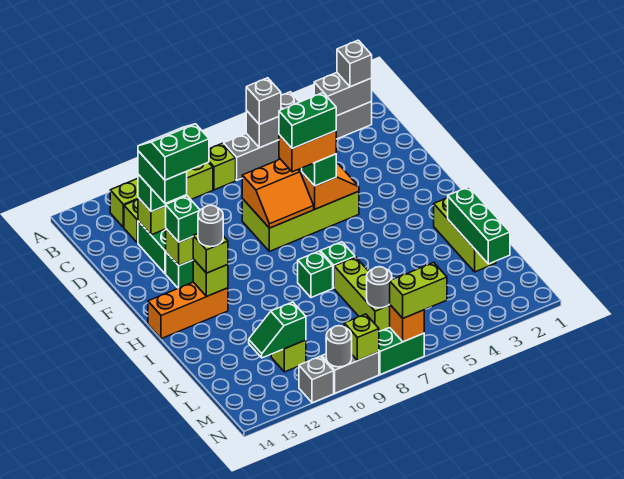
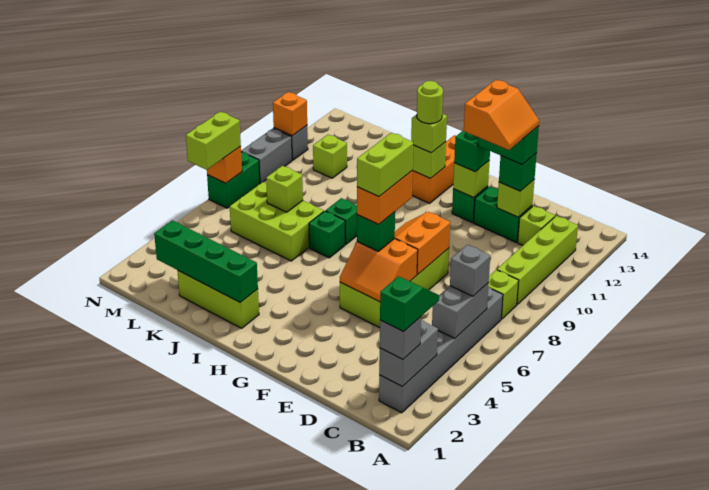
green 2x2 slope [138,124,209,180] -> orange 2x2 slope [464,80,539,150]
green 1x2 brick [279,93,336,149] -> lime 1x2 brick [357,133,413,197]
grey 1x1 round brick [198,205,223,247] -> lime 1x1 round brick [417,81,443,124]
green 1x3 brick [448,187,510,264] -> green 1x4 brick [154,220,258,303]
lime 1x3 brick [334,257,390,331] -> lime 2x3 brick [230,182,324,261]
grey 1x1 round brick [367,267,392,308] -> none
green 1x2 slope [249,302,306,358] -> green 1x2 slope moved to [380,276,439,332]
lime 1x1 brick [344,314,379,361] -> lime 1x1 brick moved to [266,166,303,212]
grey 1x1 round brick [326,326,352,367] -> none
none -> orange 1x1 brick [273,92,307,136]

